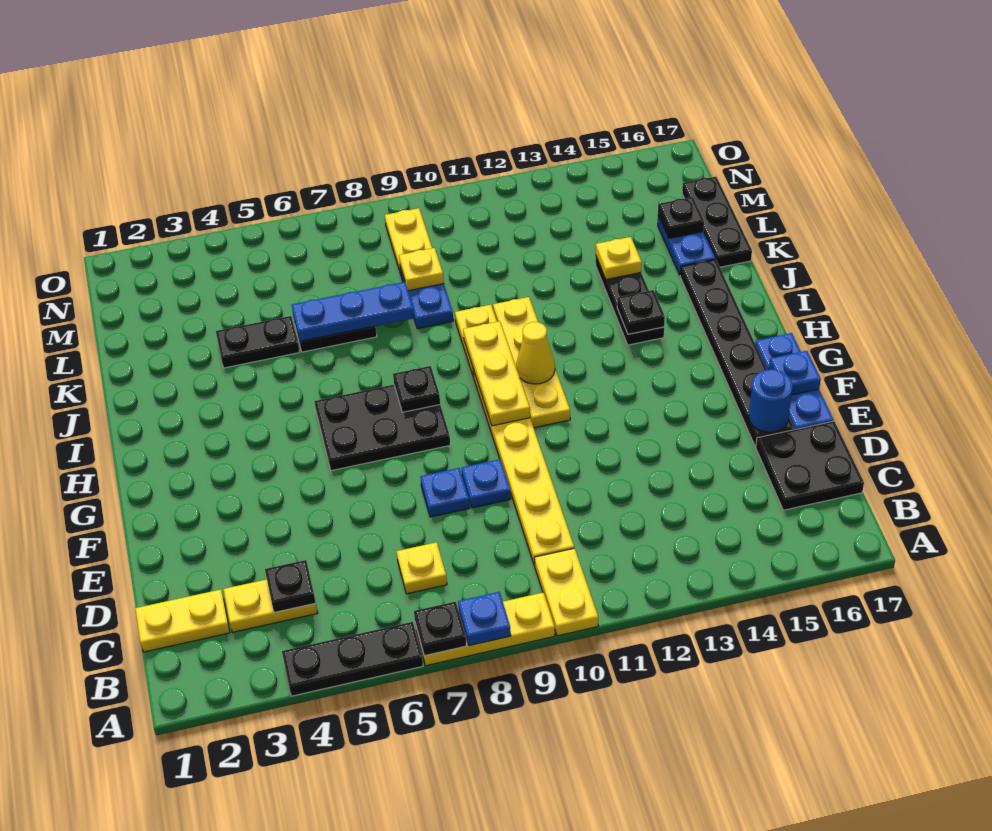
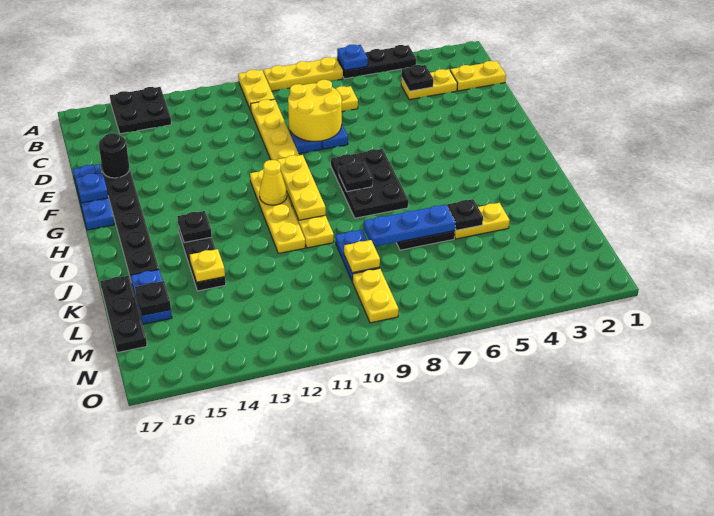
black 1x1 plate [414,602,466,656] -> black 1x1 plate moved to [447,199,483,230]
blue 1x1 plate [458,592,511,646] -> blue 1x1 plate moved to [337,45,368,70]
black 2x2 plate [756,421,864,510] -> black 2x2 plate moved to [110,87,171,134]
none -> yellow 2x2 round brick [288,80,342,141]
blue 1x1 round brick [749,369,793,432] -> black 1x1 round brick [99,133,129,178]
black 2x3 plate [314,385,450,471] -> black 2x3 plate turned to [331,149,408,218]
black 1x2 plate [216,316,299,368] -> yellow 1x2 plate [454,203,510,239]

